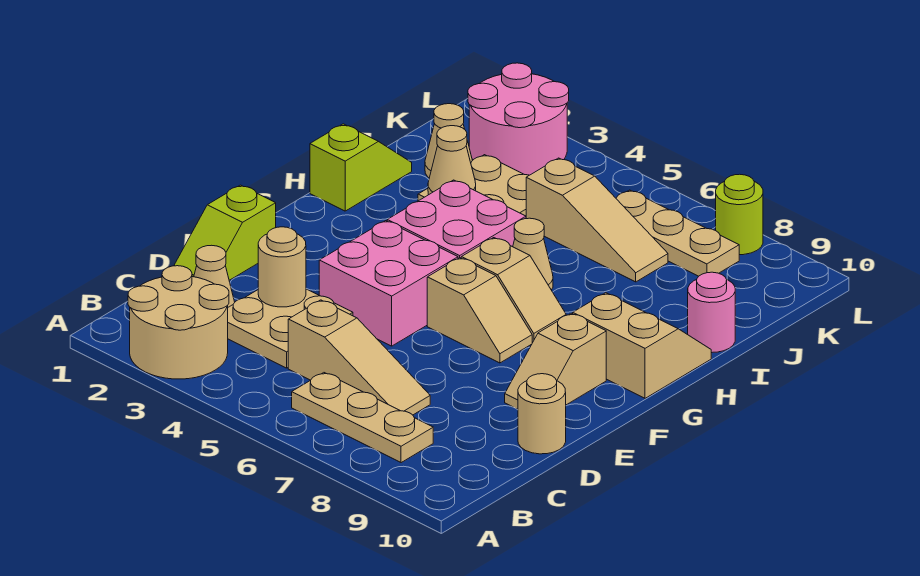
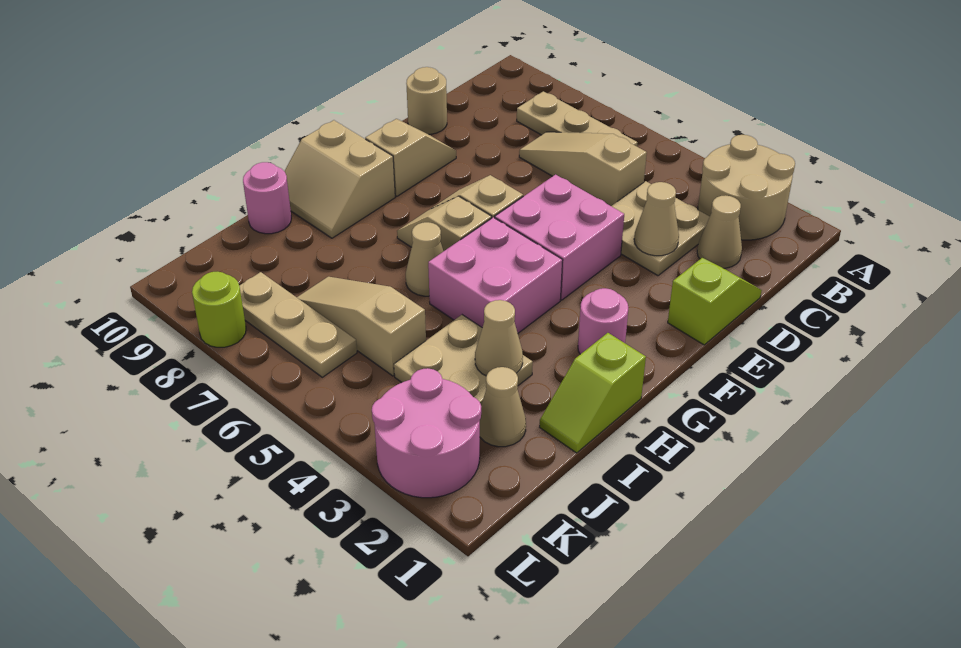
tan 1x1 round brick [258,227,306,307] -> tan 1x1 cone [634,182,679,256]
none -> pink 1x1 round brick [578,288,628,354]

